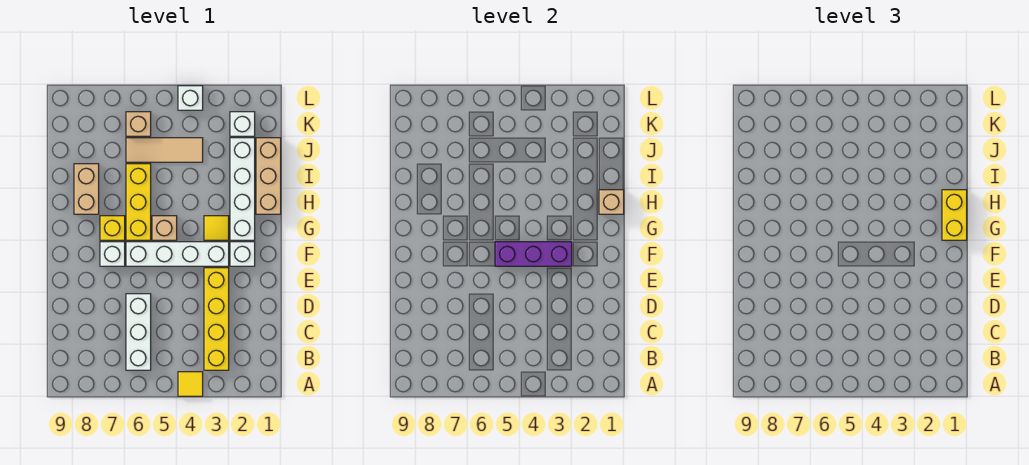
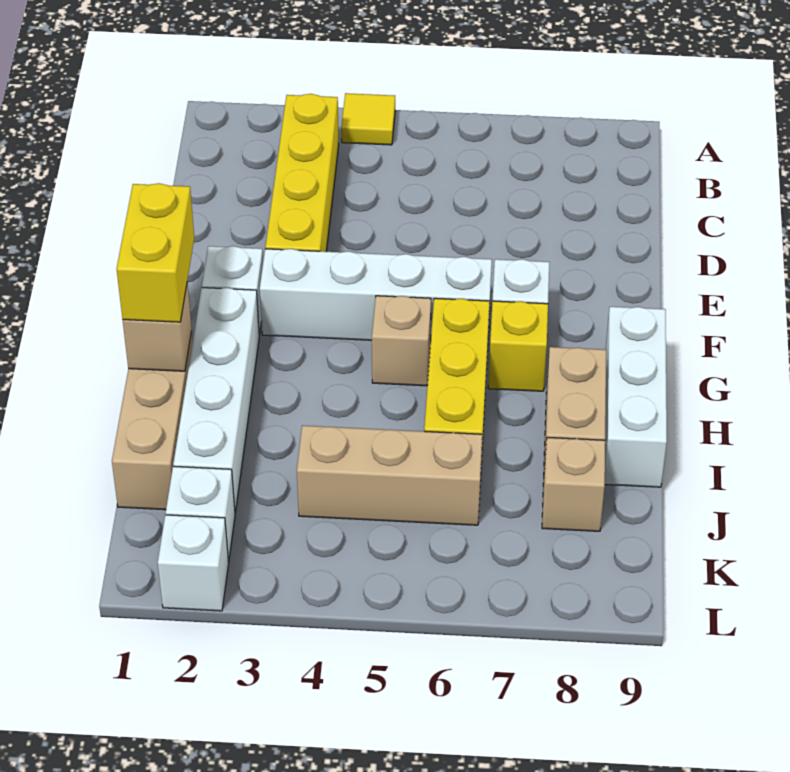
white 1x3 brick [126,294,151,370] -> white 1x3 brick moved to [605,307,667,487]
purple 1x3 brick [495,242,572,266] -> none
yellow 1x1 tile [204,216,229,240] -> none
tan 1x3 tile [126,138,203,162] -> tan 1x3 brick [297,426,482,525]
tan 1x1 brick [126,112,151,136] -> tan 1x1 brick moved to [542,437,605,531]
white 1x1 brick [178,86,203,110] -> white 1x1 brick moved to [158,515,229,611]

